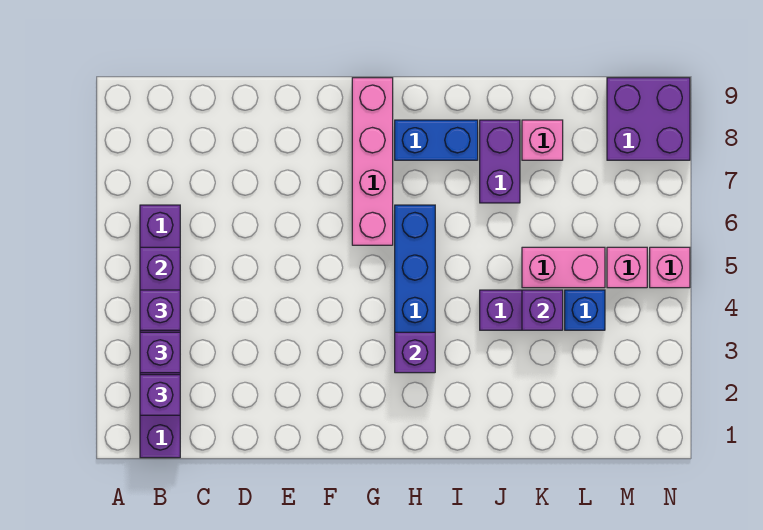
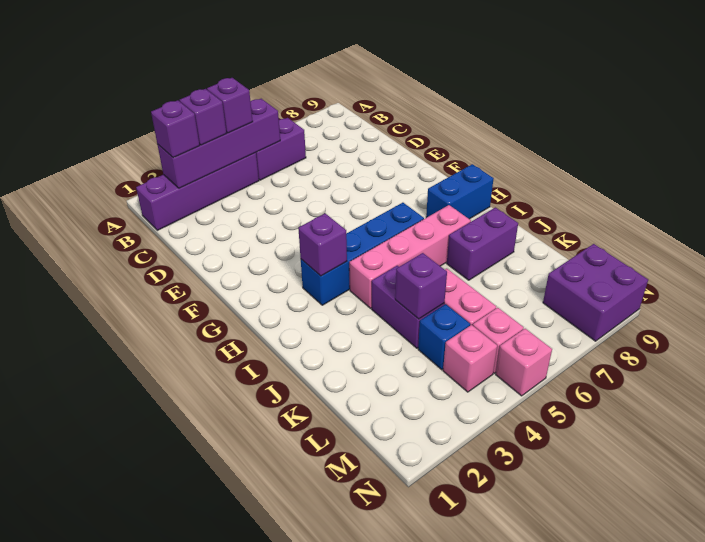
pink 1x4 brick [352,78,393,245] -> pink 1x4 brick moved to [349,205,471,308]
blue 1x2 brick [395,120,478,160] -> blue 1x2 brick turned to [426,164,494,219]
pink 1x1 brick [522,120,563,160] -> pink 1x1 brick moved to [443,325,497,392]

